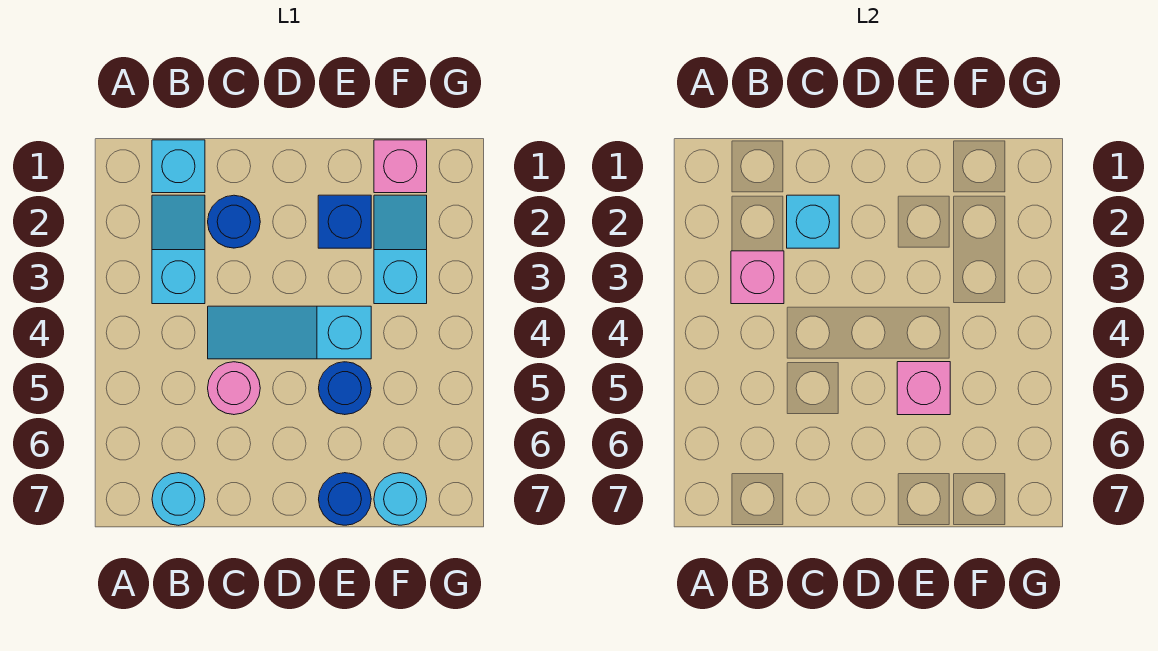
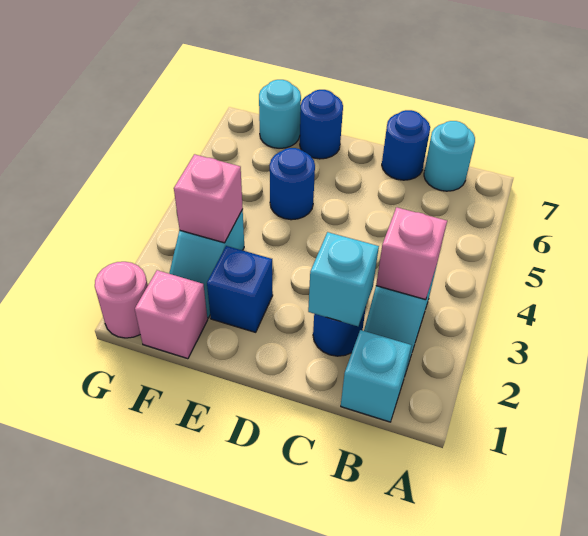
cyan 1x3 slope [208,306,371,359] -> none
pink 1x1 round brick [208,362,260,415] -> pink 1x1 round brick moved to [95,262,148,338]
none -> blue 1x1 round brick [382,110,430,180]
pink 1x1 brick [897,362,950,415] -> pink 1x1 brick moved to [174,154,243,243]

